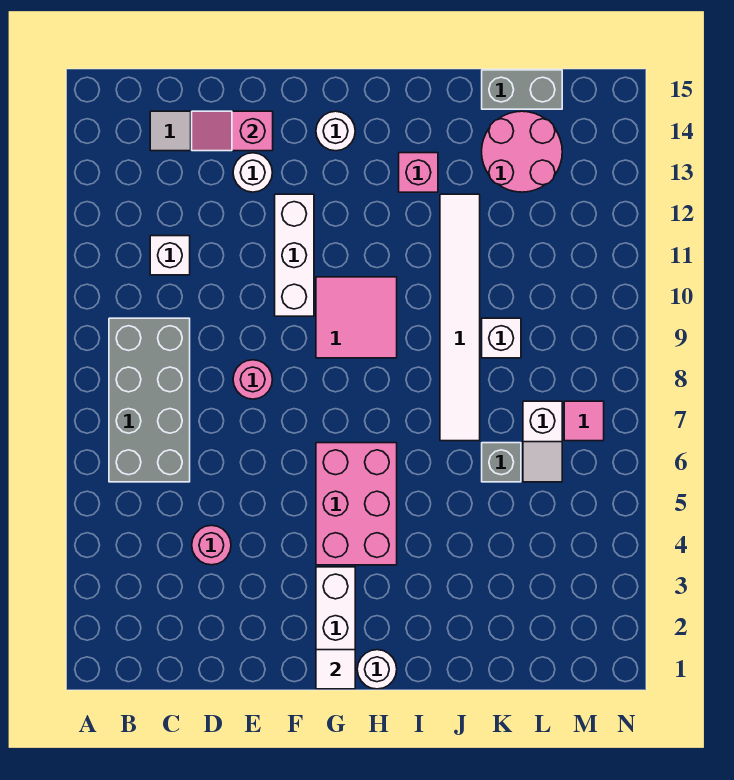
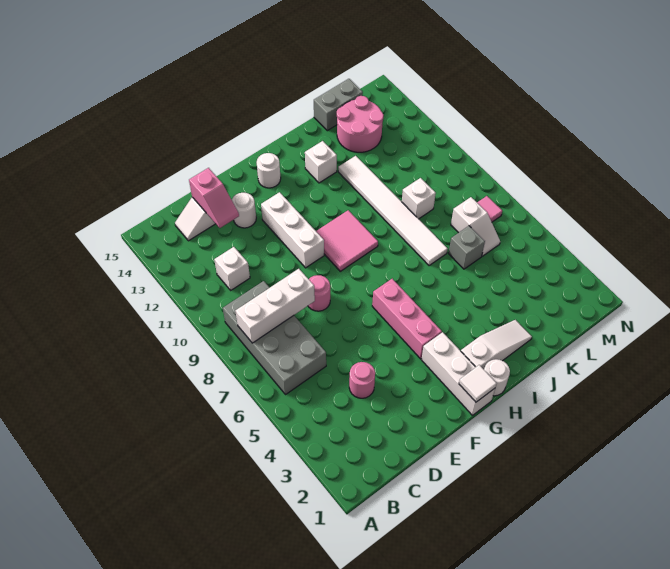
none -> white 1x3 brick [235,269,315,343]
pink 1x2 slope [192,111,273,151] -> pink 1x2 slope turned to [189,168,239,228]
pink 2x3 brick [316,443,397,565] -> pink 1x3 brick [372,279,442,359]
none -> white 1x3 slope [461,320,532,369]
pink 1x1 brick [399,153,438,192] -> white 1x1 brick [305,141,337,183]

